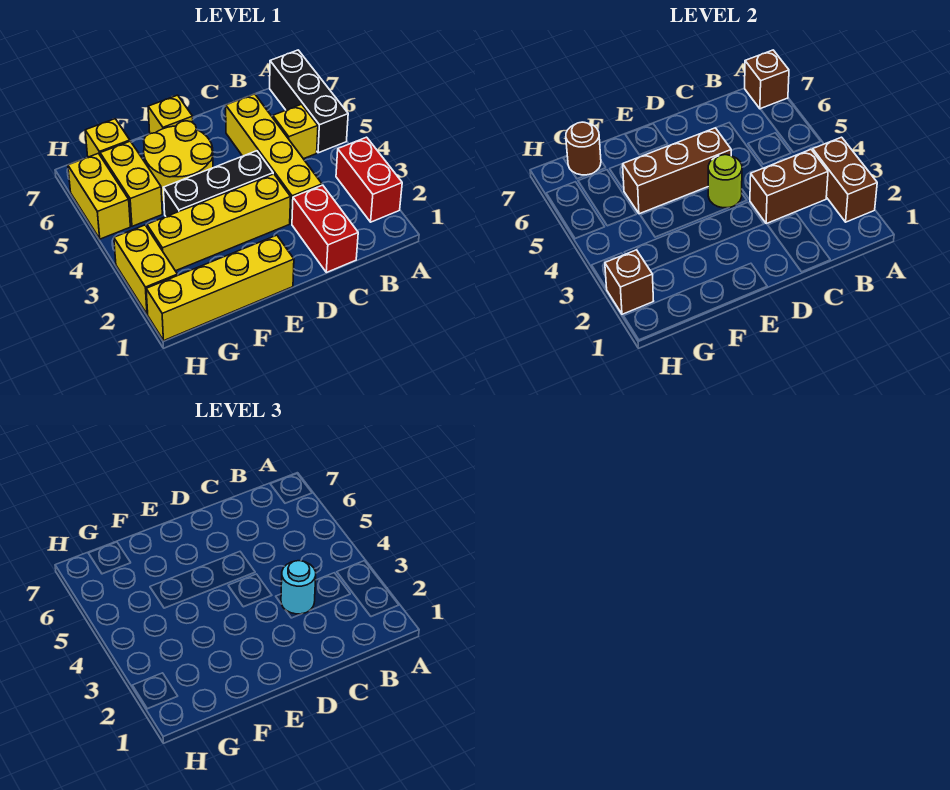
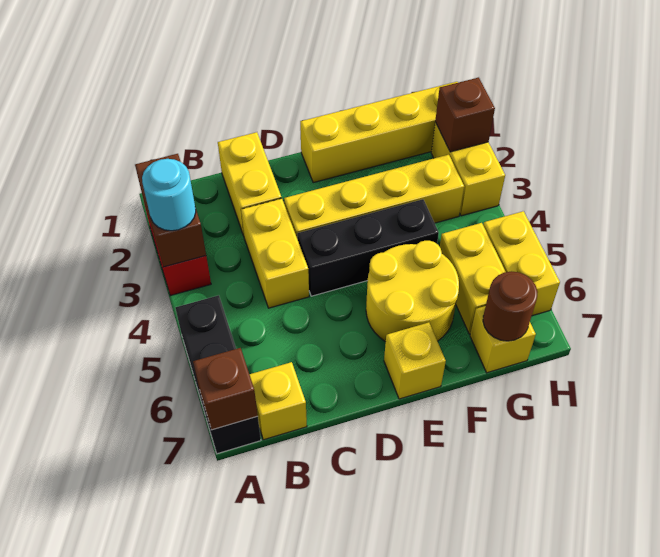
brown 1x2 brick [750,150,828,224] -> none
yellow 1x1 brick [273,104,318,159] -> yellow 1x1 brick moved to [250,362,307,440]
red 1x2 brick [292,185,358,272] -> yellow 1x2 brick [218,132,282,236]
yellow 1x4 brick [226,94,322,224] -> yellow 1x2 brick [241,199,309,308]
cyan 1x1 round brick [281,561,316,614] -> cyan 1x1 round brick moved to [142,159,196,231]
lime 1x1 round brick [708,155,742,208] -> none
brown 1x3 brick [623,128,731,214] -> none

